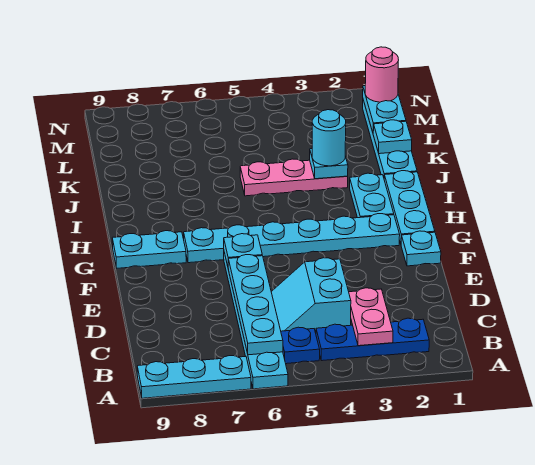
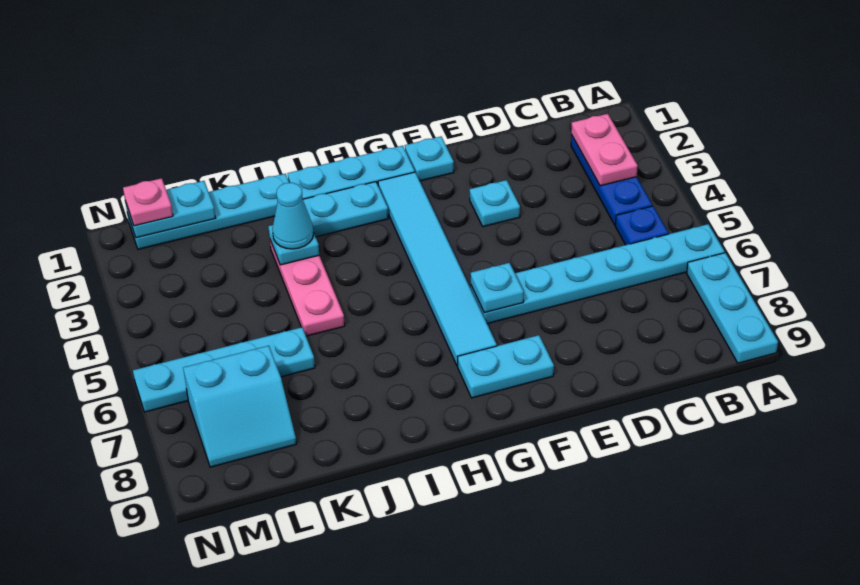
pink 1x2 plate [349,288,393,346] -> pink 1x2 plate turned to [571,114,638,186]
cyan 1x4 plate [228,255,283,355] -> cyan 1x4 plate moved to [133,327,315,412]
cyan 2x2 slope [271,258,351,333] -> cyan 2x2 slope moved to [183,346,296,467]
cyan 1x6 plate [184,214,400,263] -> cyan 1x6 tile [378,172,497,366]
cyan 1x2 plate [112,231,186,268] -> cyan 1x2 plate turned to [458,335,554,398]
cyan 1x1 round brick [312,110,346,166] -> cyan 1x1 cone [272,183,314,249]
cyan 1x1 plate [373,120,412,154] -> cyan 1x1 plate moved to [470,180,520,227]
pink 1x1 round brick [365,47,398,102] -> pink 1x1 plate [123,178,173,226]

